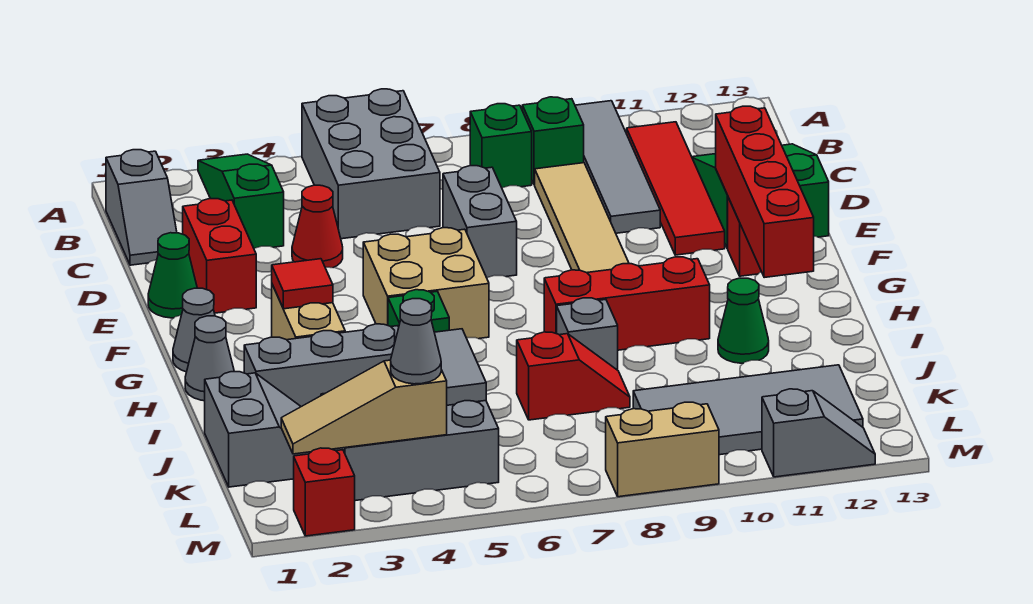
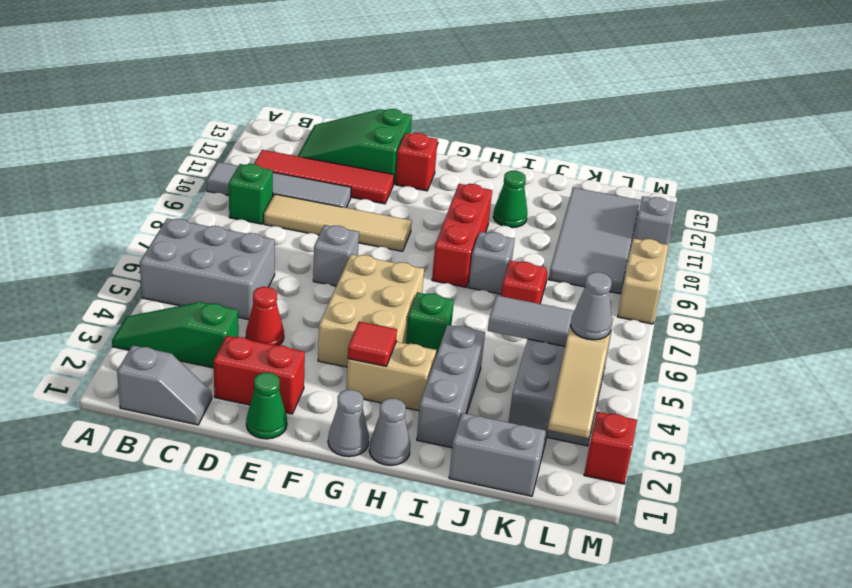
green 1x1 brick [470,104,532,188] -> none
grey 1x2 brick [443,166,517,278] -> grey 1x1 brick [313,225,359,286]
red 1x4 brick [716,106,814,278] -> none
tan 2x2 brick [363,228,489,339] -> tan 2x3 brick [318,254,424,367]

